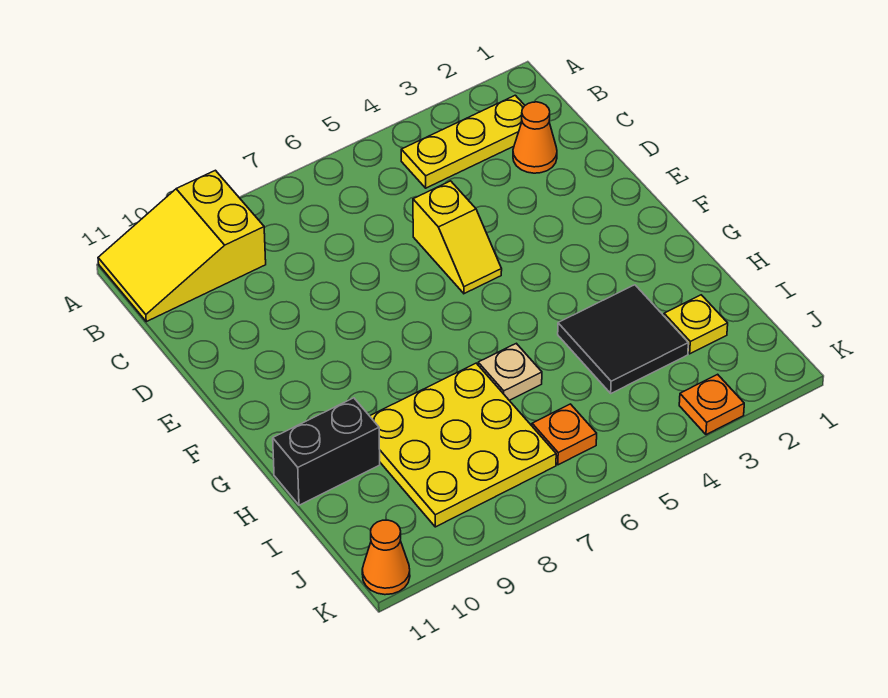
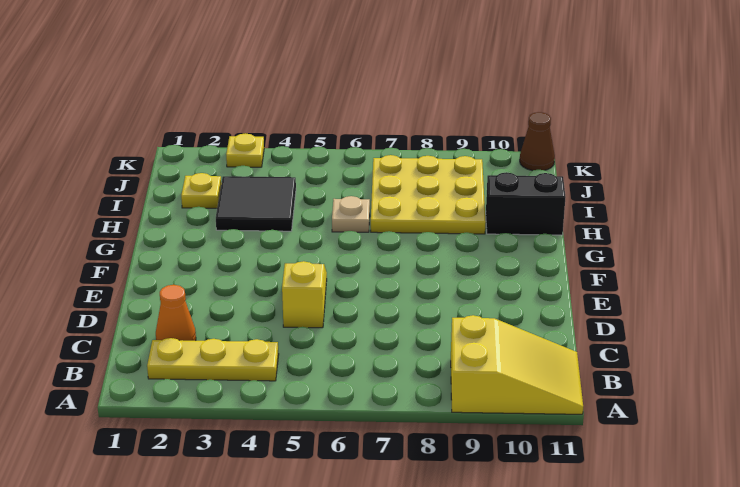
orange 1x1 plate [532,404,597,465] -> none
orange 1x1 plate [679,374,744,435] -> yellow 1x1 plate [226,133,264,167]
orange 1x1 cone [362,520,410,595] -> brown 1x1 cone [520,112,555,171]

